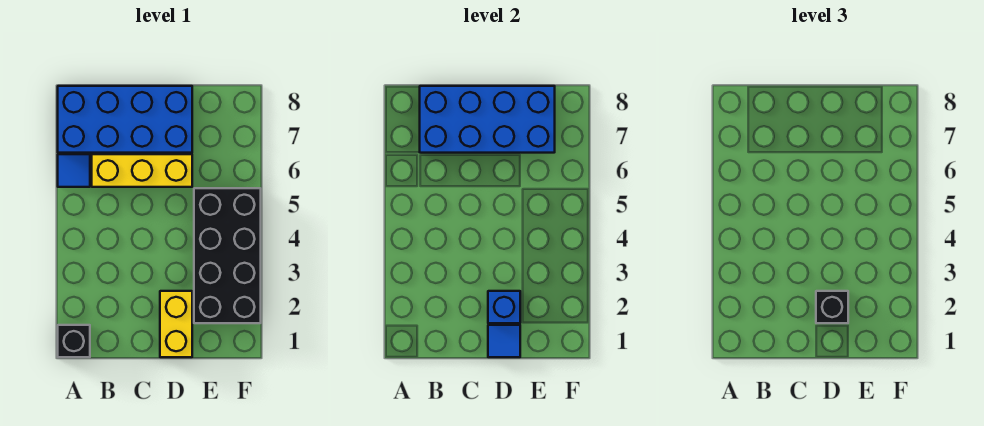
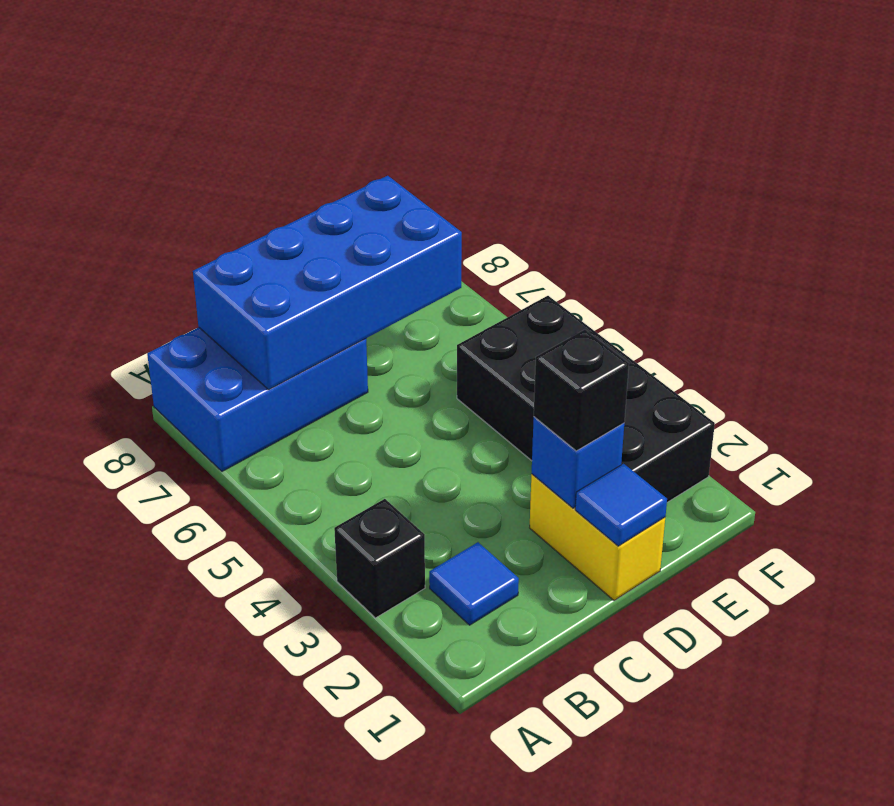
black 1x1 brick [58,325,90,357] -> black 1x1 brick moved to [334,499,425,618]
blue 1x1 tile [58,154,90,187] -> blue 1x1 tile moved to [429,542,519,625]
blue 2x4 brick [58,86,192,153] -> blue 2x3 brick [147,327,368,471]
yellow 1x3 brick [92,154,192,187] -> none

